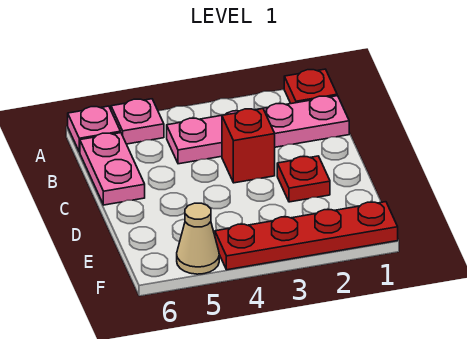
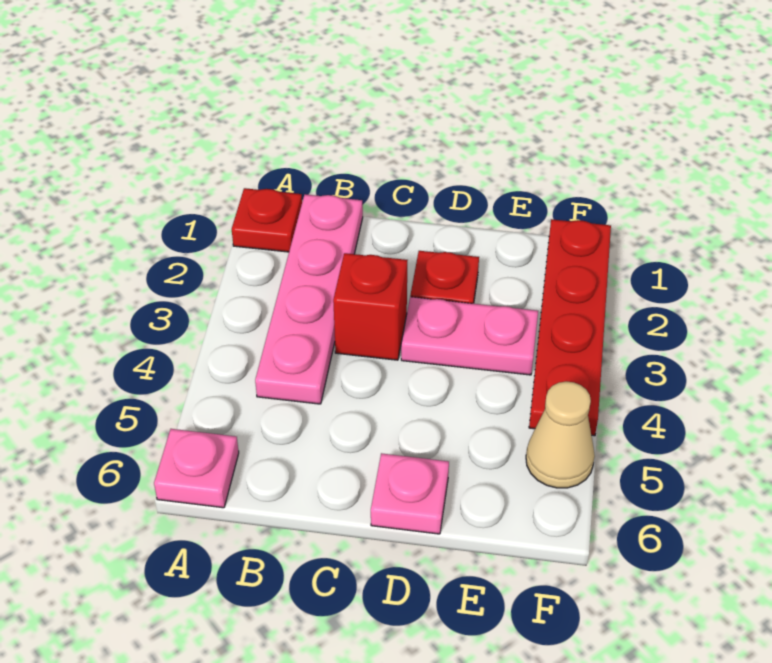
pink 1x1 plate [111,99,164,144] -> pink 1x1 plate moved to [371,453,449,534]
pink 1x2 plate [80,133,145,205] -> pink 1x2 plate moved to [401,297,538,375]

